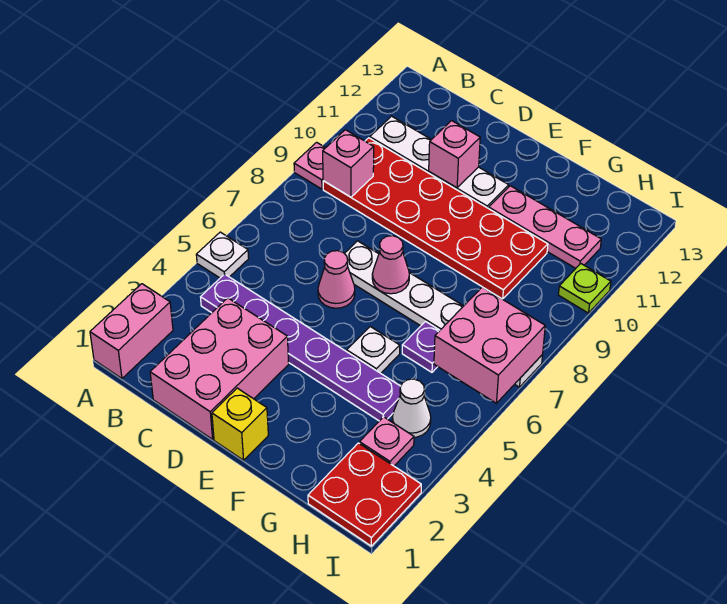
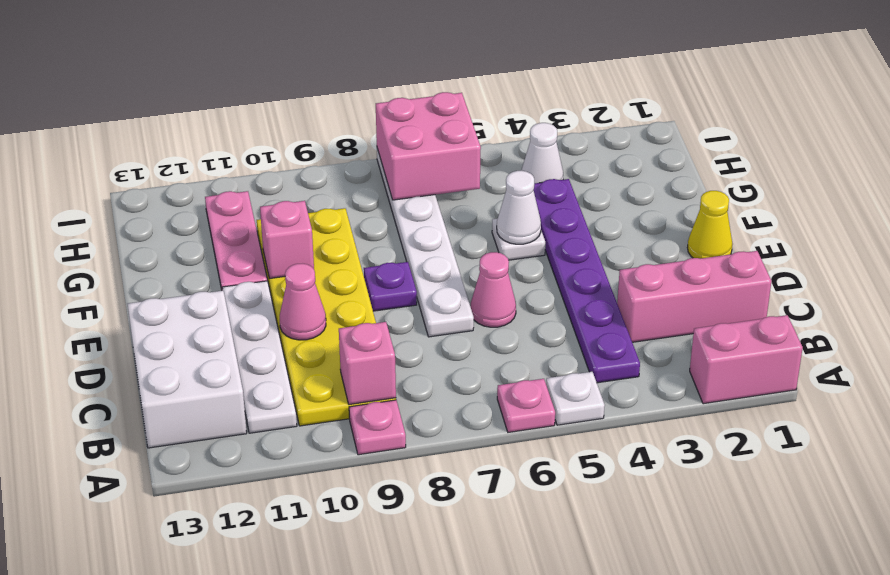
red 2x6 plate [323,138,548,299] -> yellow 2x6 plate [257,208,396,426]
none -> white 2x3 brick [128,291,247,448]
pink 2x3 brick [150,298,289,439] -> pink 1x3 brick [617,251,771,342]
pink 1x1 brick [429,121,480,188] -> pink 1x1 brick moved to [260,201,314,279]
yellow 1x1 brick [212,388,268,460] -> yellow 1x1 cone [687,191,732,259]
pink 1x1 cone [372,236,409,294] -> pink 1x1 cone moved to [280,264,326,340]
none -> white 1x1 cone [497,171,541,244]
purple 1x1 plate [402,322,440,372] -> purple 1x1 plate moved to [364,262,417,311]
red 2x2 plate [308,443,421,546] -> none
pink 1x1 plate [360,417,414,466] -> pink 1x1 plate moved to [497,379,555,432]
lime 1x1 plate [558,264,611,313] -> none

